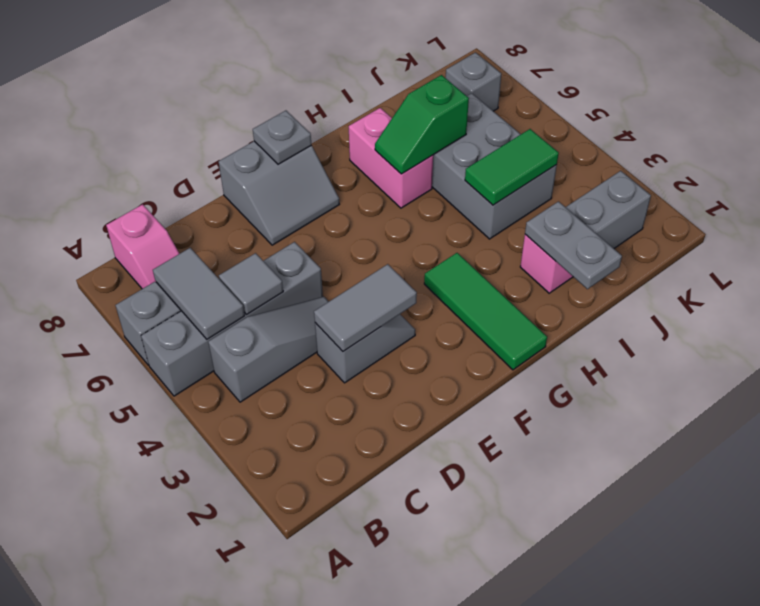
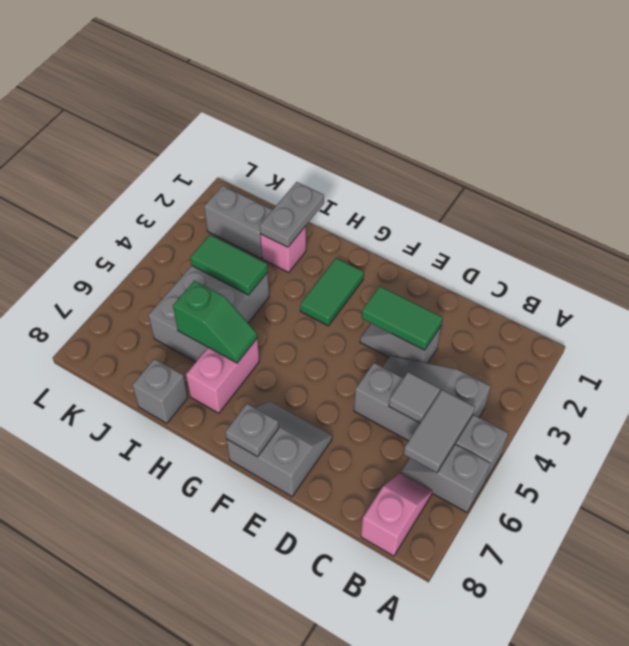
grey 1x2 tile [314,264,417,351] -> green 1x2 tile [362,286,443,350]
green 1x3 tile [424,253,547,370] -> green 1x2 tile [300,258,364,326]
grey 1x1 brick [446,53,501,111] -> grey 1x1 brick moved to [132,359,188,424]

